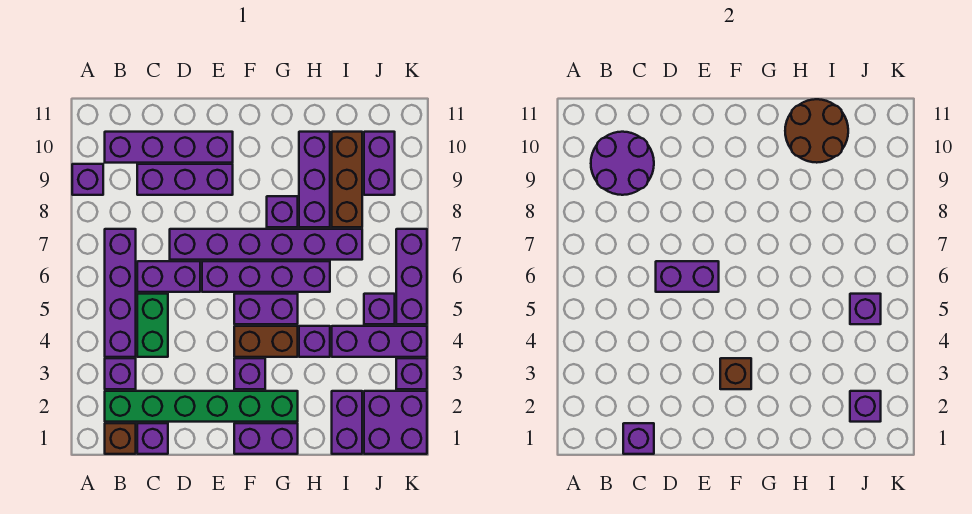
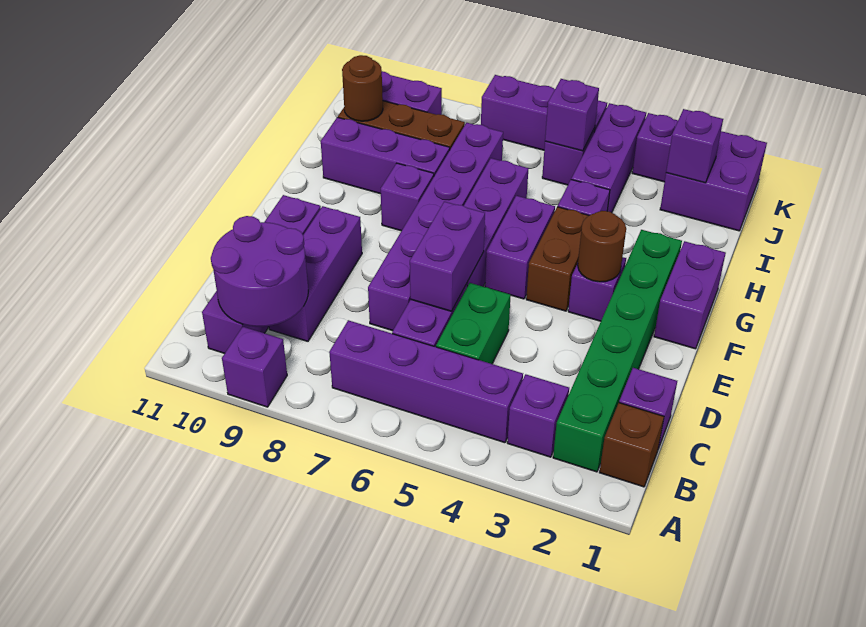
purple 1x1 brick [623,423,654,454] -> none
green 1x2 brick [137,294,168,357] -> green 1x2 brick turned to [436,283,511,364]
brown 1x1 brick [720,358,751,389] -> brown 1x1 round brick [578,211,626,282]
brown 2x2 round brick [785,99,848,163] -> brown 1x1 round brick [342,55,383,121]
purple 1x2 brick [332,391,362,454] -> none

